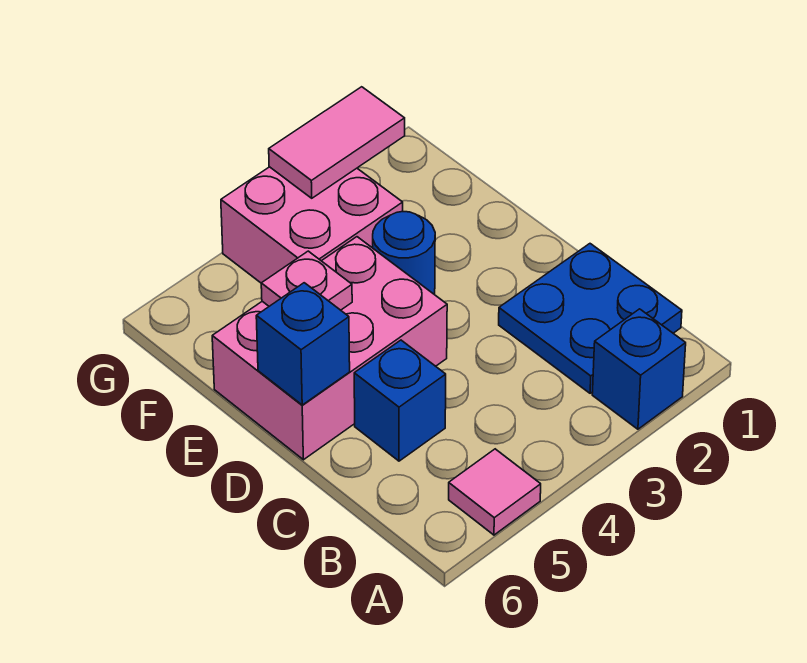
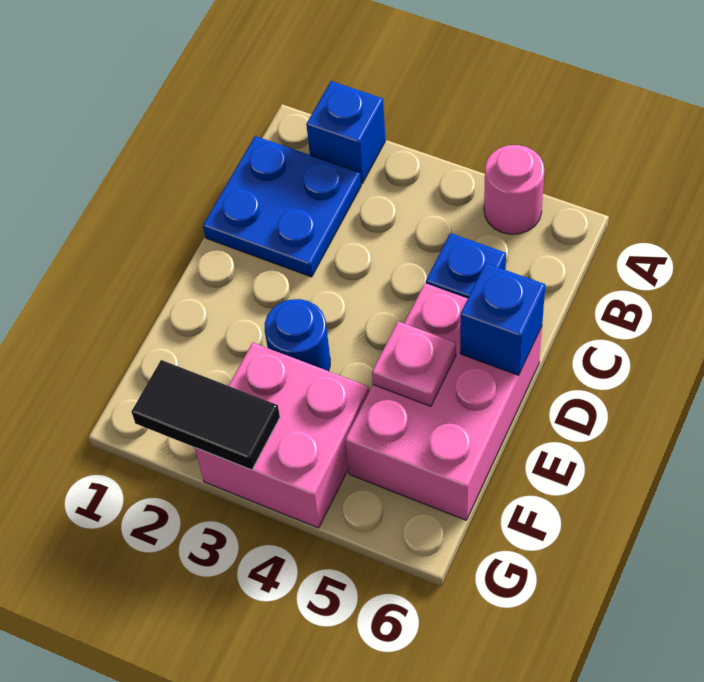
pink 1x1 tile [449,449,541,535] -> pink 1x1 round brick [484,145,544,234]
pink 2x3 brick [212,237,447,460] -> pink 2x3 brick turned to [345,283,542,520]
pink 1x2 tile [269,87,405,198] -> black 1x2 tile [132,360,280,470]

